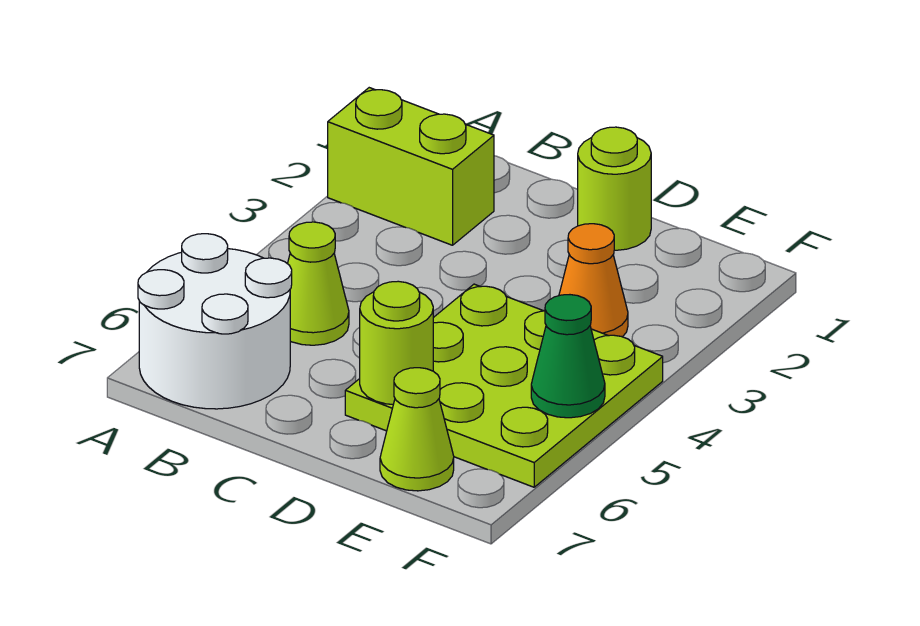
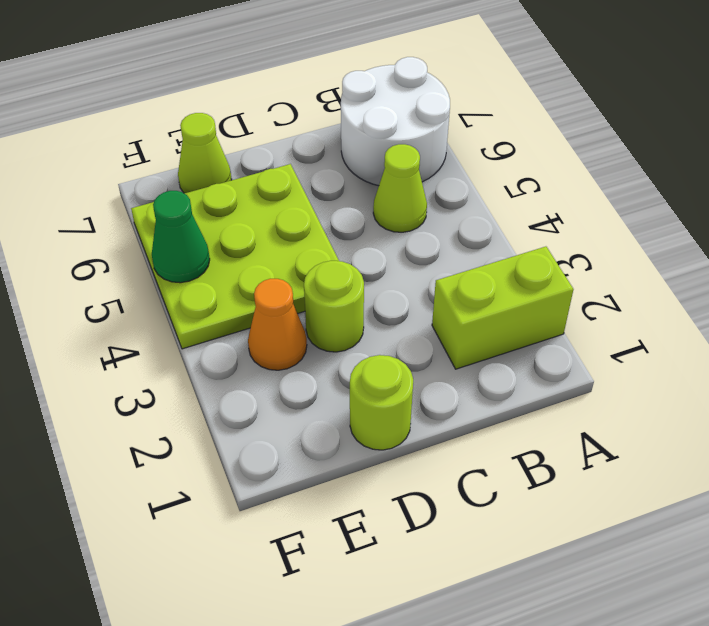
lime 1x1 round brick [360,281,433,404] -> lime 1x1 round brick moved to [304,261,364,352]

